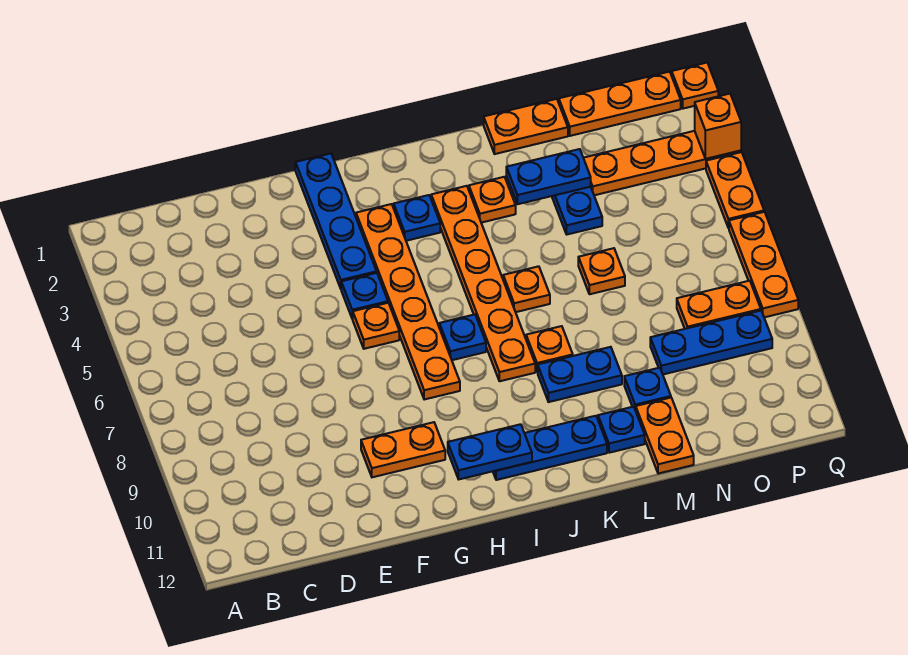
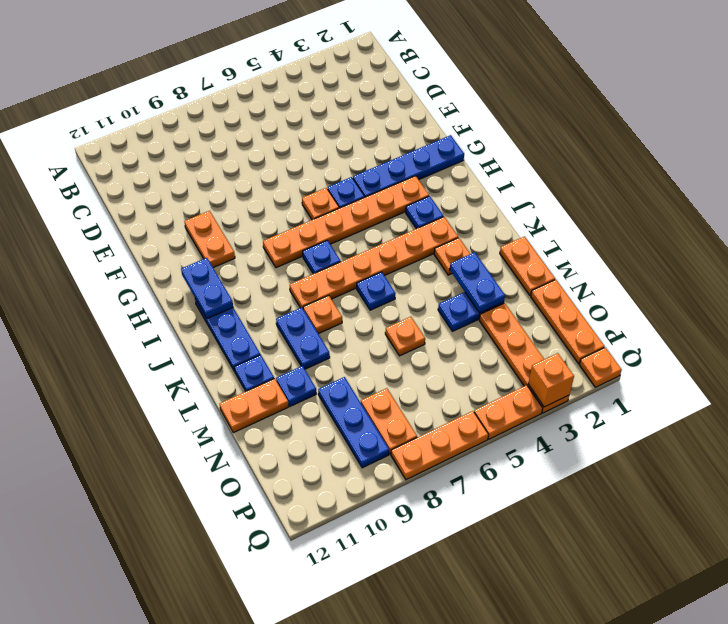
orange 1x1 plate [503,266,550,312] -> blue 1x1 plate [357,272,396,310]

